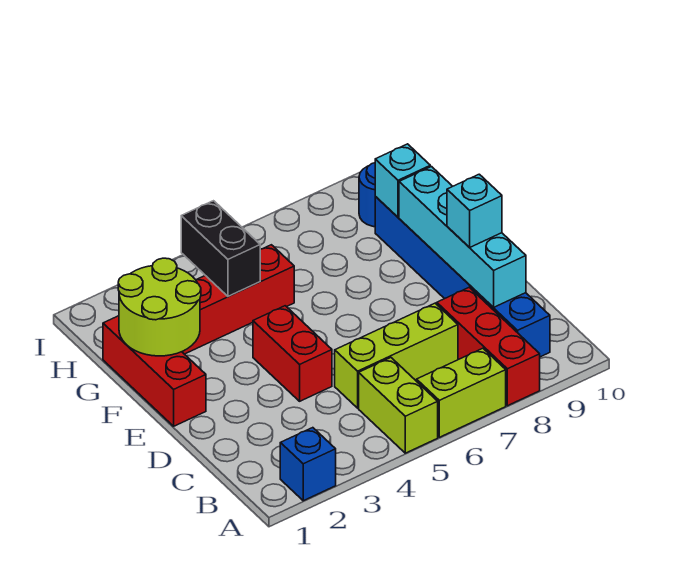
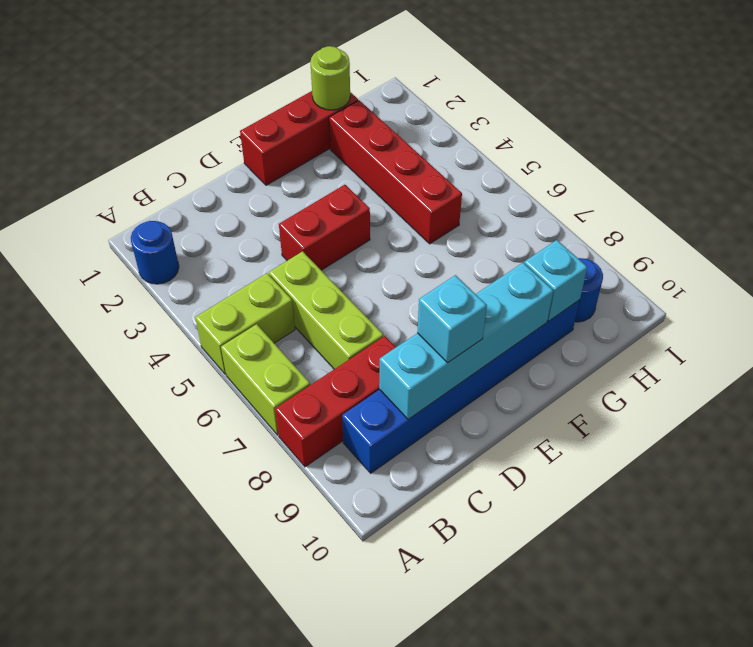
blue 1x1 brick [280,428,336,501] -> blue 1x1 round brick [131,221,179,284]
lime 2x2 round brick [118,258,201,356] -> lime 1x1 round brick [311,46,350,110]
black 1x2 brick [181,201,260,296] -> none

